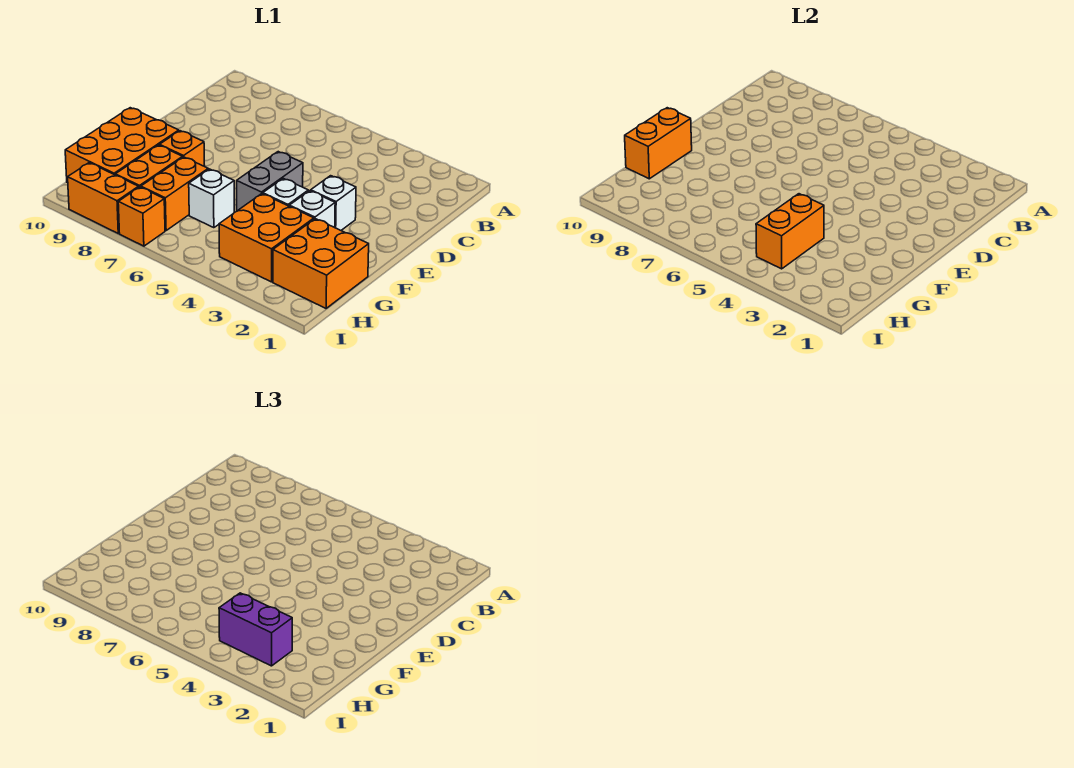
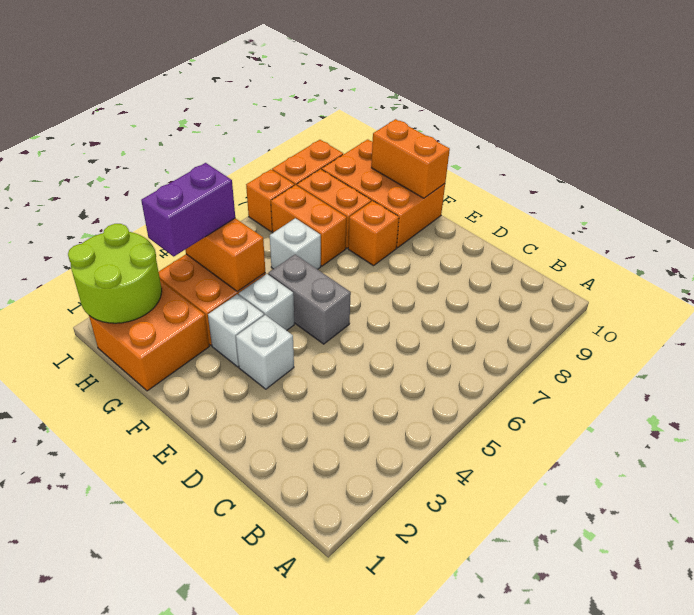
none -> lime 2x2 round brick [68,224,162,323]

